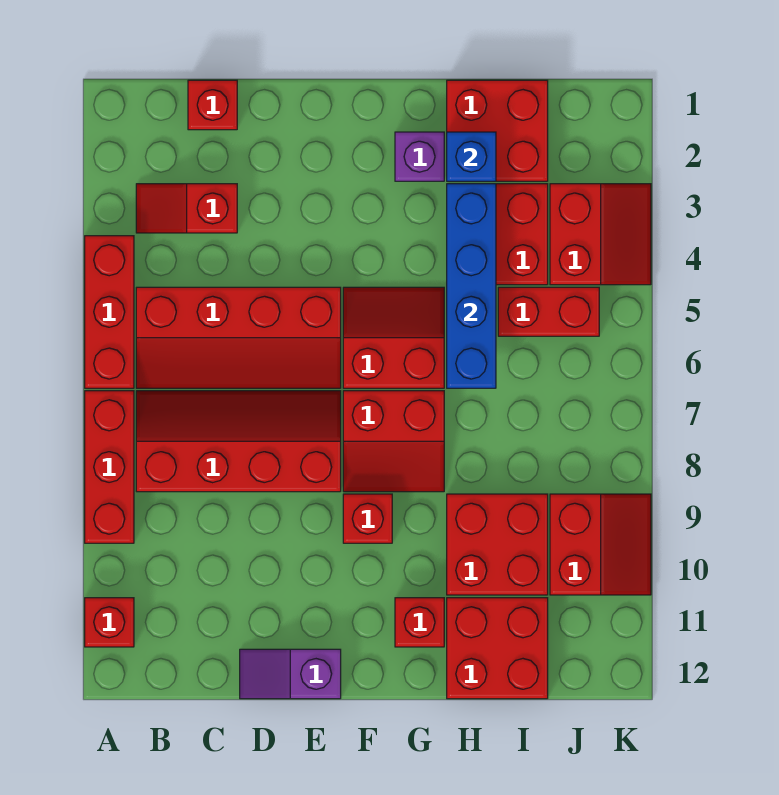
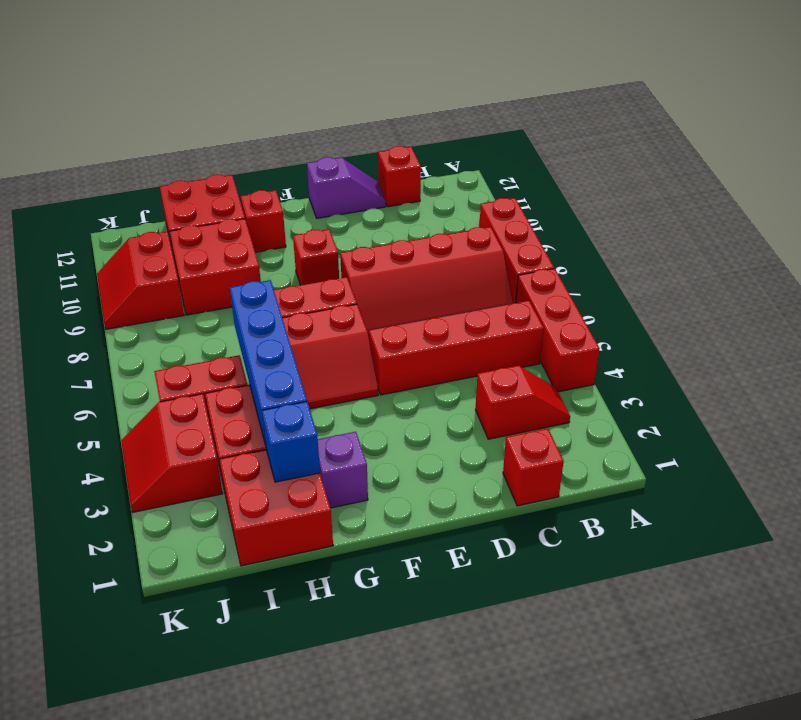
red 1x1 brick [85,598,134,647] -> red 1x1 brick moved to [378,146,421,207]

